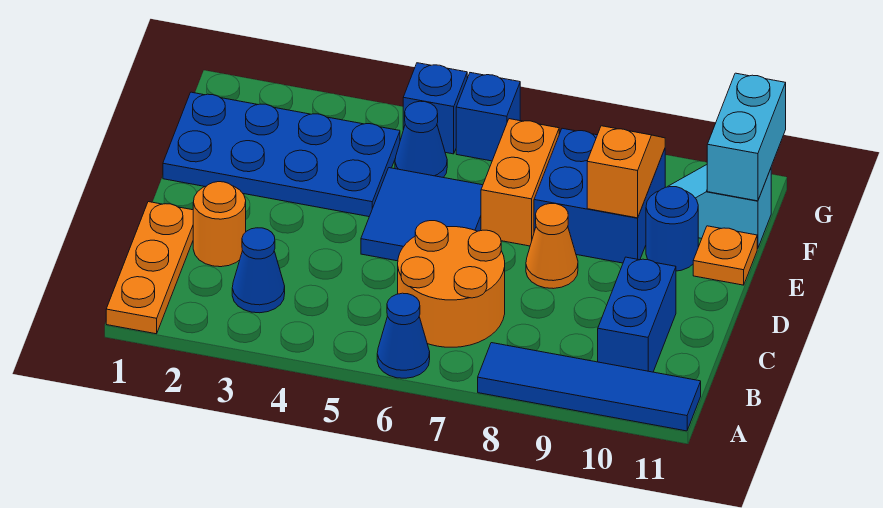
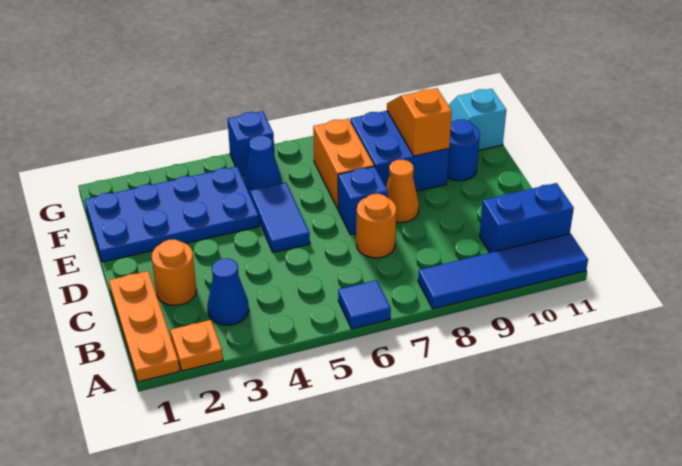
blue 1x1 cone [377,293,430,378] -> blue 1x1 tile [338,280,391,329]
orange 2x2 round brick [398,221,505,347] -> orange 1x1 round brick [356,194,397,258]
blue 1x2 brick [598,257,676,372] -> blue 1x2 brick turned to [479,183,574,253]
blue 2x2 tile [361,168,483,261] -> blue 1x2 tile [250,183,310,253]
orange 1x1 plate [693,226,757,285] -> orange 1x1 plate moved to [170,320,223,371]
cyan 1x2 brick [707,73,786,201] -> none
blue 1x1 brick [456,73,520,161] -> blue 1x1 brick moved to [338,166,388,235]

